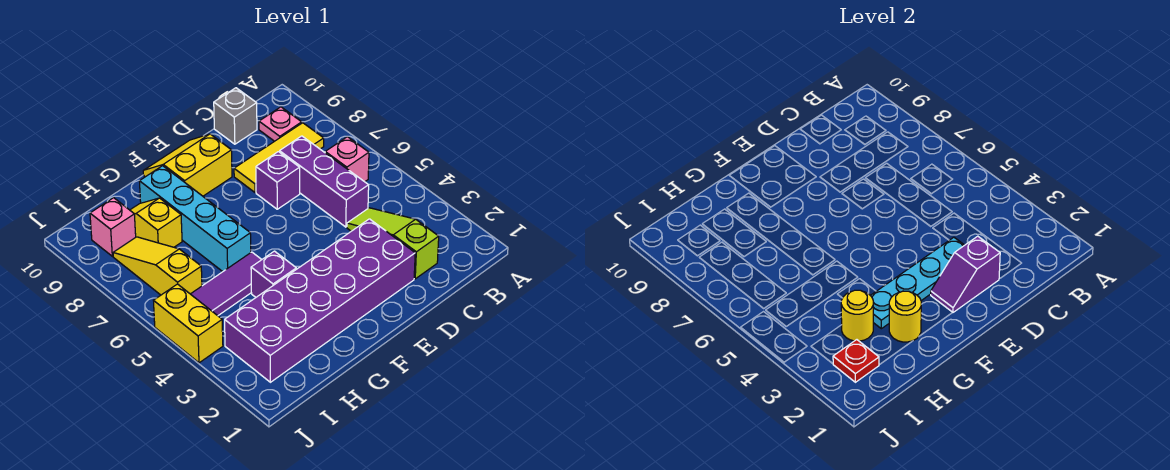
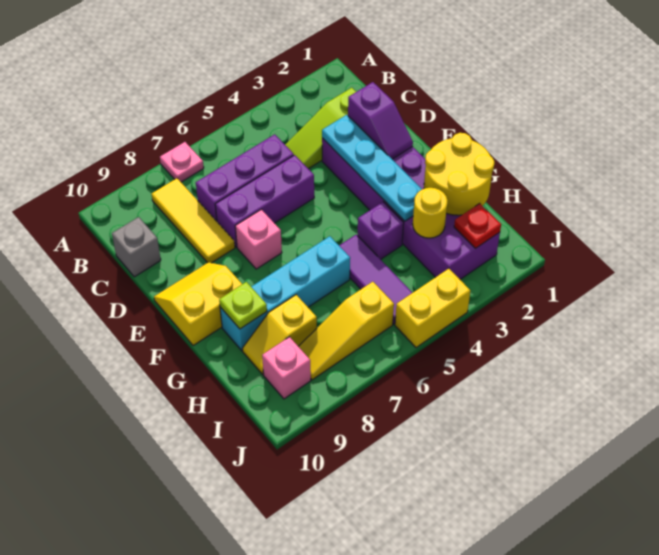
pink 1x1 brick [325,137,369,182] -> pink 1x1 brick moved to [235,209,282,269]
pink 1x1 plate [259,107,302,141] -> pink 1x1 plate moved to [160,142,204,182]
purple 1x1 brick [256,152,300,209] -> purple 1x3 brick [215,155,314,247]
yellow 2x2 slope [143,134,232,196] -> yellow 2x2 slope turned to [154,262,242,346]
yellow 1x1 round brick [889,291,921,342] -> yellow 2x2 round brick [424,133,494,215]
none -> lime 1x1 plate [219,282,267,329]

